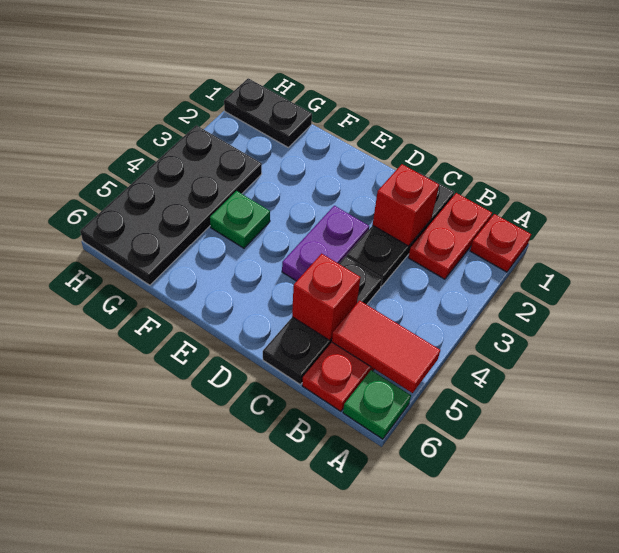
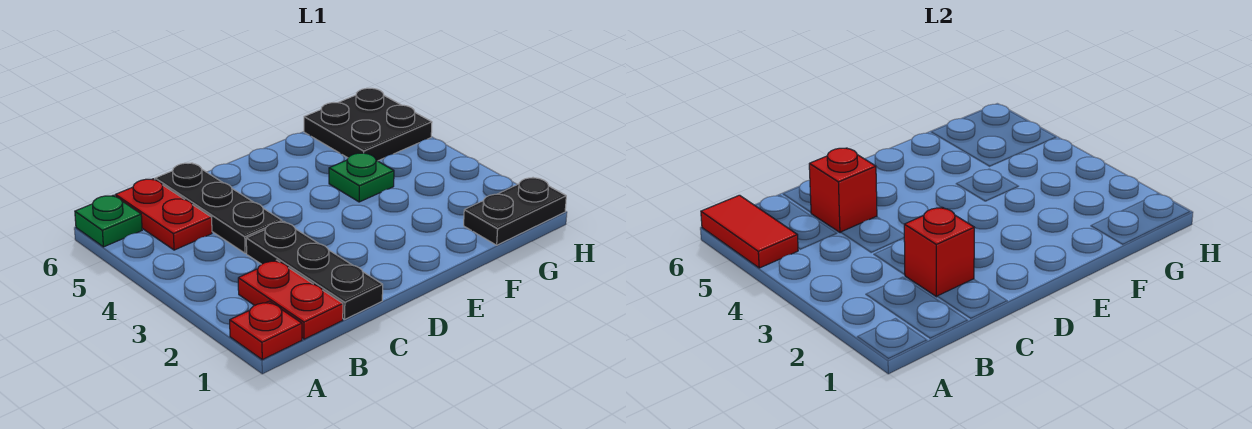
red 1x2 tile [332,301,440,393] -> red 1x2 tile turned to [701,195,798,268]
purple 1x2 plate [282,206,369,281] -> none
black 2x4 plate [80,125,262,285] -> black 2x2 plate [304,88,432,161]

